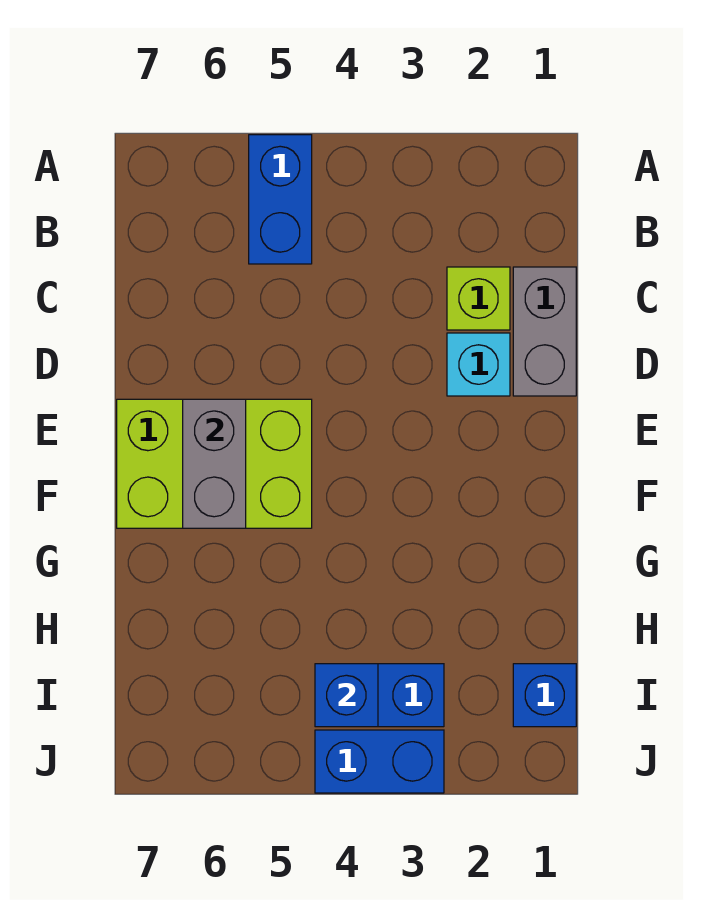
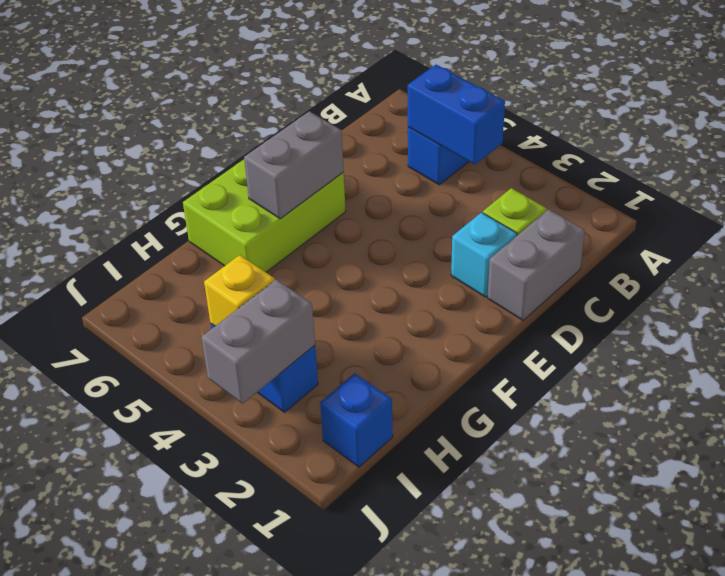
lime 2x3 brick [117,399,312,528] -> lime 2x3 brick turned to [183,160,346,272]
none -> grey 1x2 brick [201,280,315,404]
blue 1x1 brick [315,664,378,727] -> yellow 1x1 brick [204,255,275,326]
blue 1x2 brick [315,730,444,793] -> blue 1x2 brick moved to [408,65,505,165]

